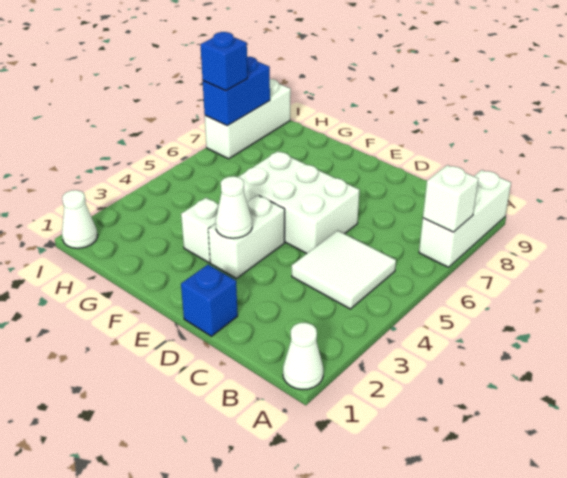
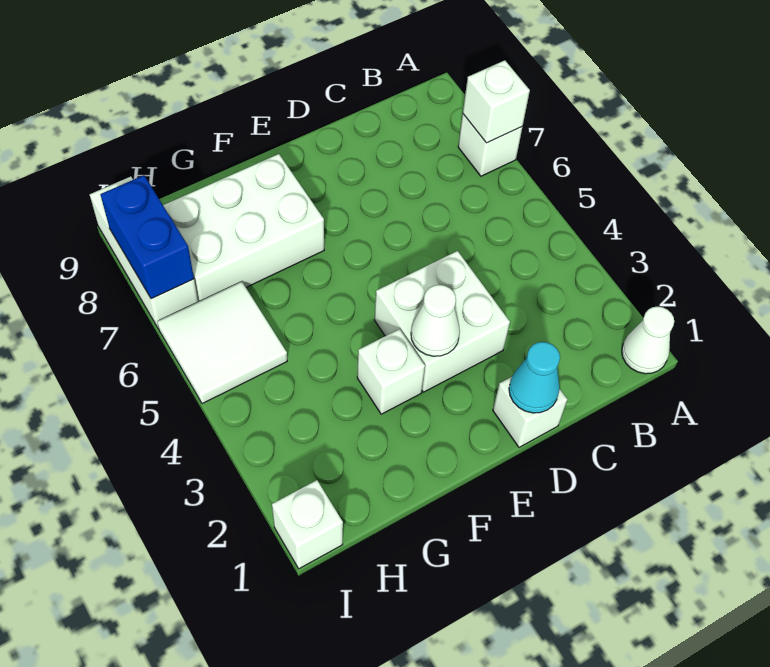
white 1x3 brick [419,170,511,267] -> white 1x1 brick [458,114,522,176]
white 2x2 tile [292,230,396,309] -> white 2x2 tile moved to [157,282,287,404]
blue 1x1 brick [181,265,238,336] -> white 1x1 brick [493,377,567,447]
none -> cyan 1x1 cone [509,342,560,413]
white 2x3 brick [239,151,360,253] -> white 2x3 brick moved to [163,154,324,302]
white 1x2 brick [208,195,285,278] -> white 2x2 brick [375,251,510,392]
white 1x1 cone [62,190,98,248] -> white 1x1 brick [272,480,343,569]
blue 1x1 brick [200,32,248,91] -> none

